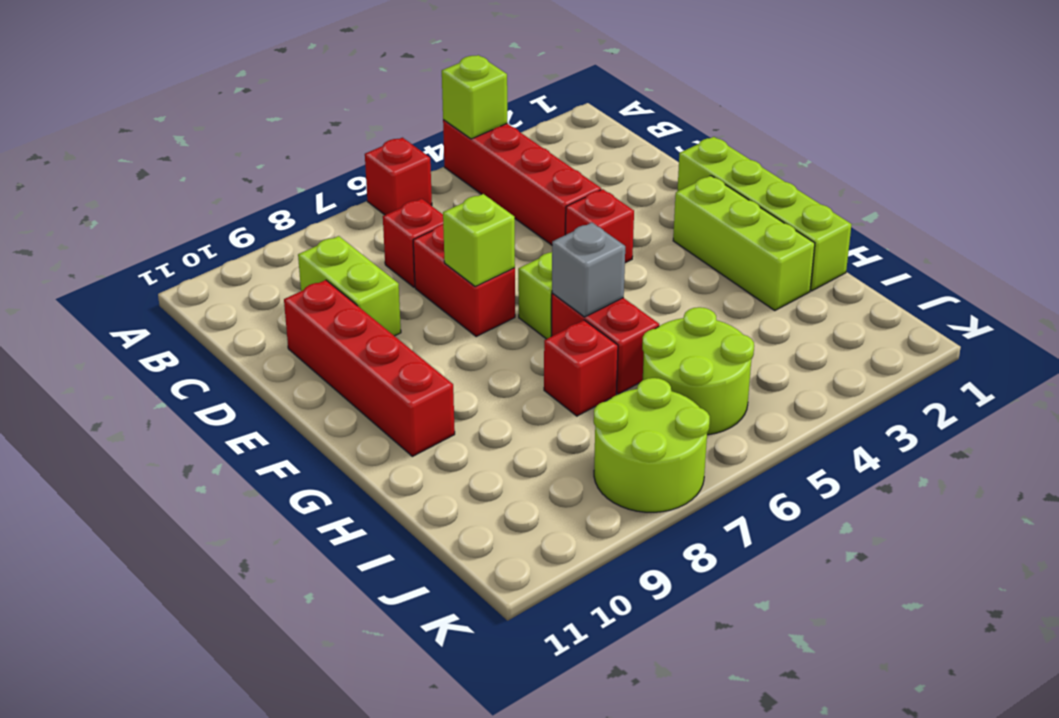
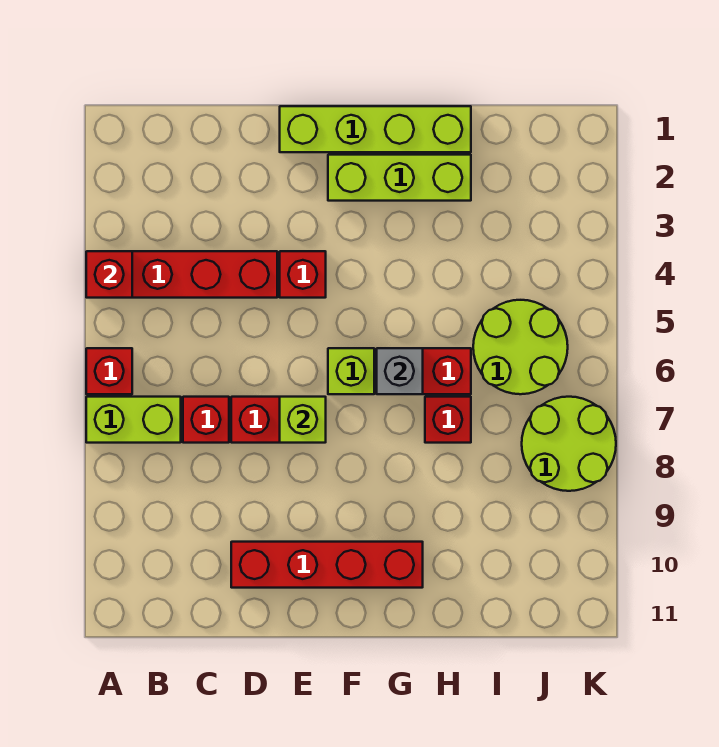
lime 1x1 brick [442,55,507,139] -> red 1x1 brick [86,251,132,298]
lime 1x2 brick [298,236,401,336] -> lime 1x2 brick moved to [86,397,181,443]

